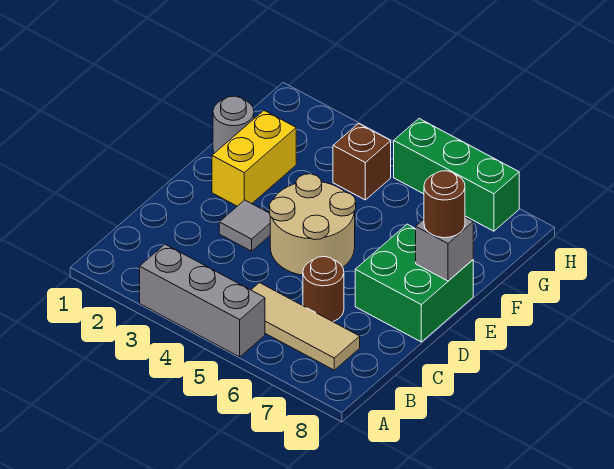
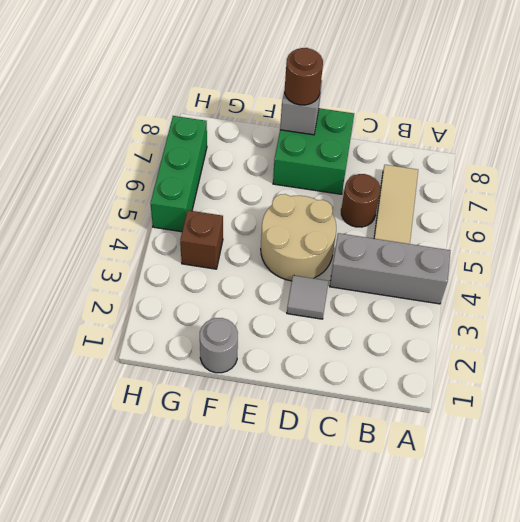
grey 1x3 brick [140,244,265,357] -> grey 1x3 brick turned to [330,233,450,304]
yellow 1x2 brick [212,111,296,206] -> none

